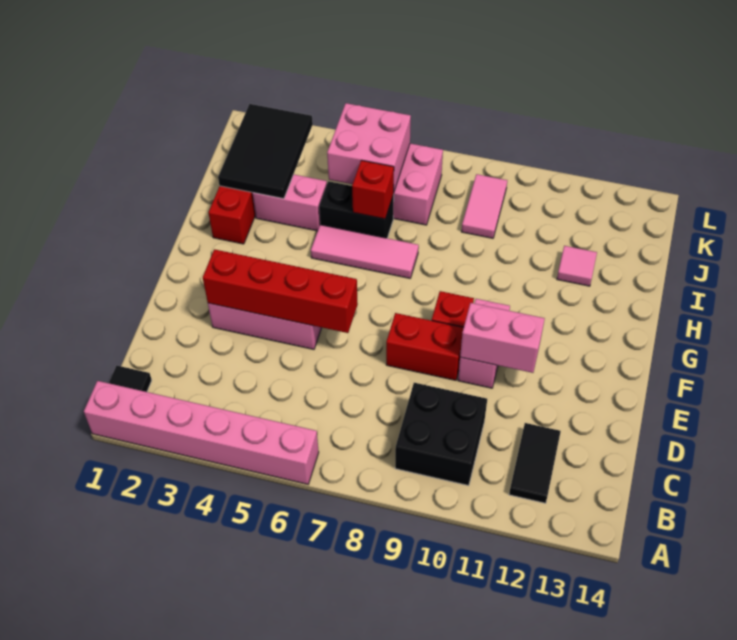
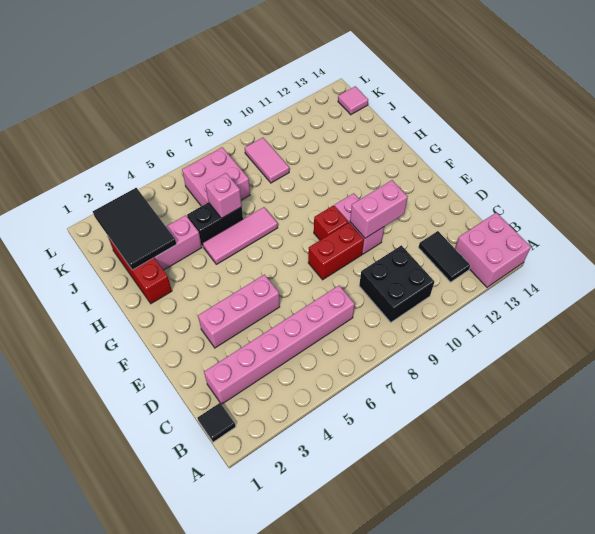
pink 1x6 brick [84,381,319,484] -> pink 1x6 brick moved to [204,286,355,404]
red 1x4 brick [203,249,358,333] -> none
red 1x1 brick [352,160,394,219] -> pink 1x1 brick [206,173,242,218]
pink 1x1 tile [557,246,597,286] -> pink 1x1 tile moved to [338,86,368,115]
pink 2x2 brick [327,103,411,191] -> pink 2x2 brick moved to [455,213,531,287]

